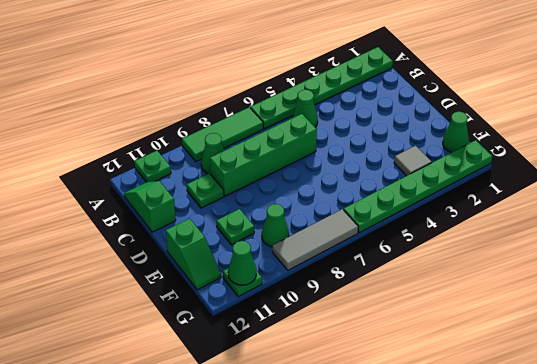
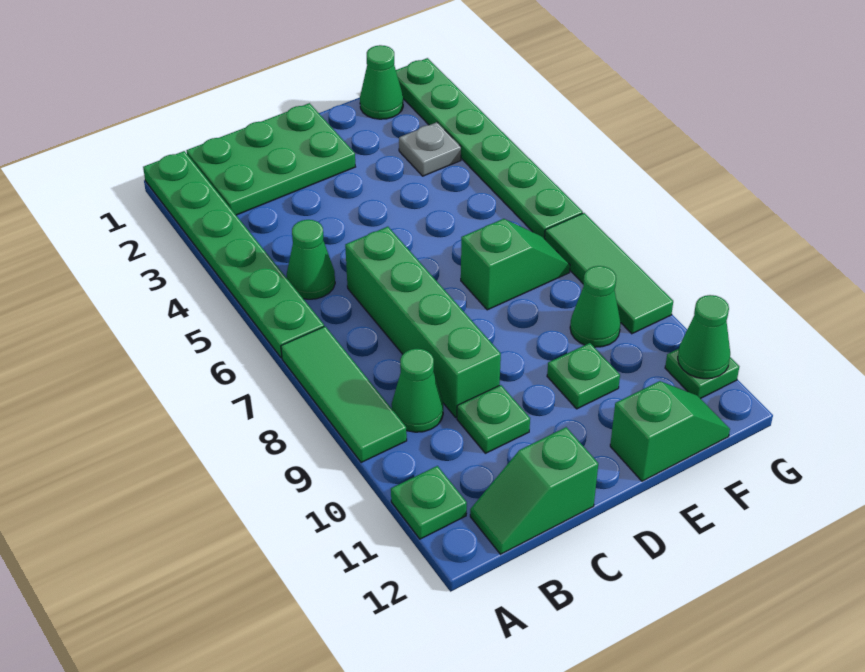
none -> green 2x3 plate [187,103,355,215]
none -> green 1x2 slope [461,219,570,310]
grey 1x1 tile [394,146,432,176] -> grey 1x1 plate [399,122,461,176]
grey 1x3 tile [272,209,358,270] -> green 1x3 tile [545,213,673,334]

